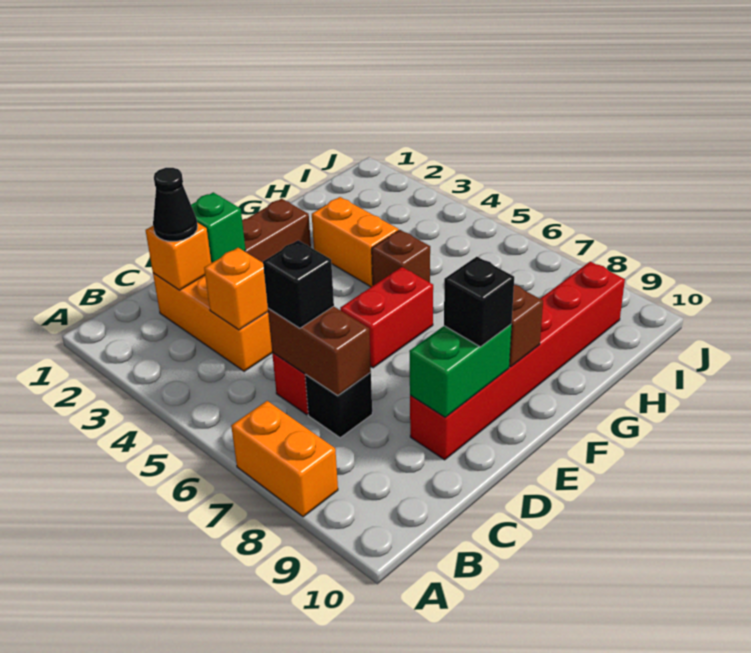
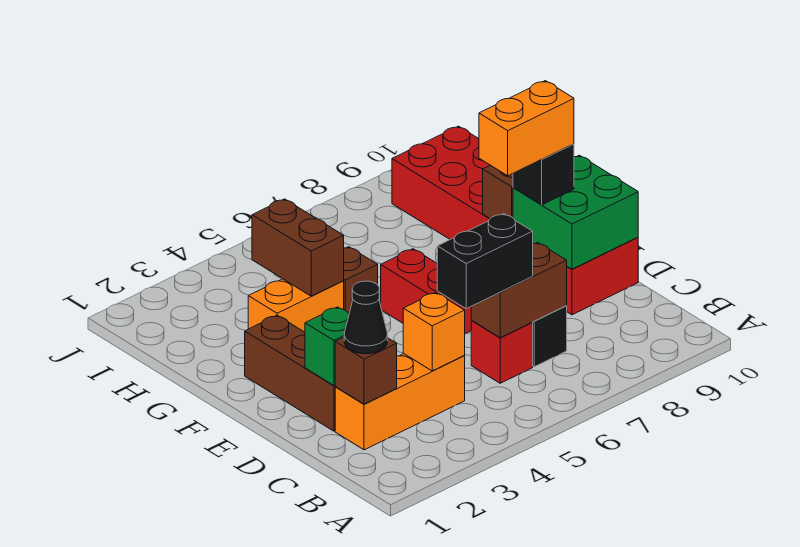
orange 1x2 brick [231,401,338,517] -> orange 1x2 brick moved to [479,81,574,176]
orange 1x1 brick [146,223,211,290] -> brown 1x1 brick [335,337,397,404]
black 1x1 brick [263,240,334,328] -> black 1x2 brick [437,214,533,309]
red 1x6 brick [410,262,625,460] -> red 2x6 brick [392,126,638,315]
green 1x2 brick [409,324,512,418] -> green 2x2 brick [513,155,638,269]
none -> brown 1x2 brick [252,199,344,296]

